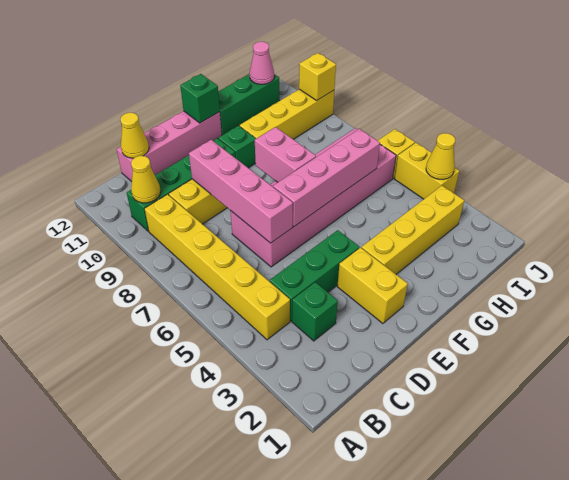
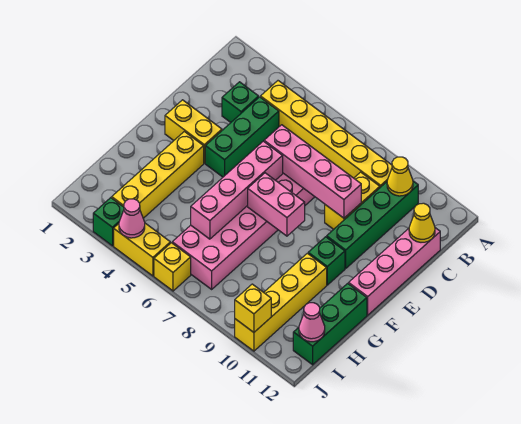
green 1x1 brick [180,74,220,123] -> green 1x1 brick moved to [93,198,124,246]
yellow 1x1 cone [426,133,455,179] -> pink 1x1 cone [119,199,145,238]

